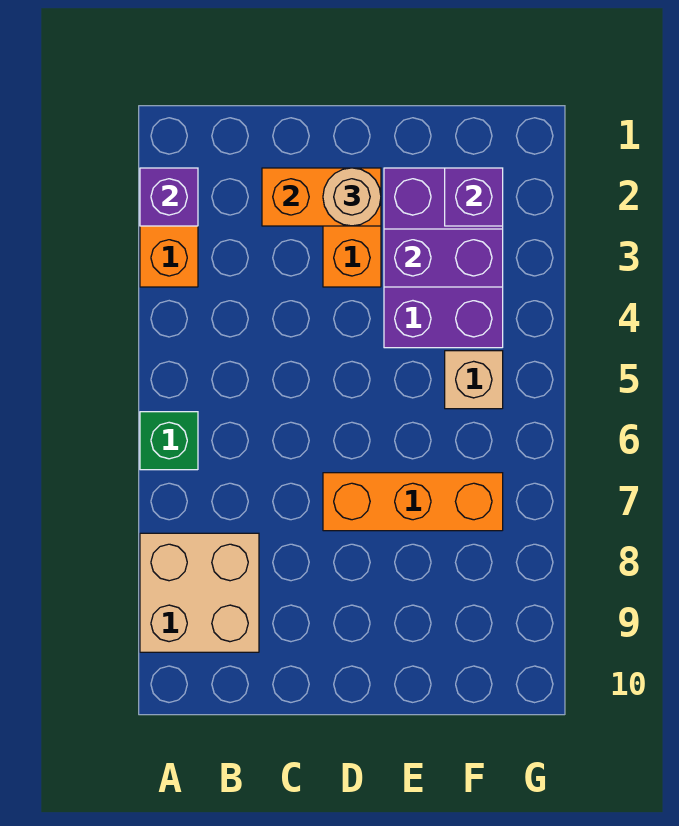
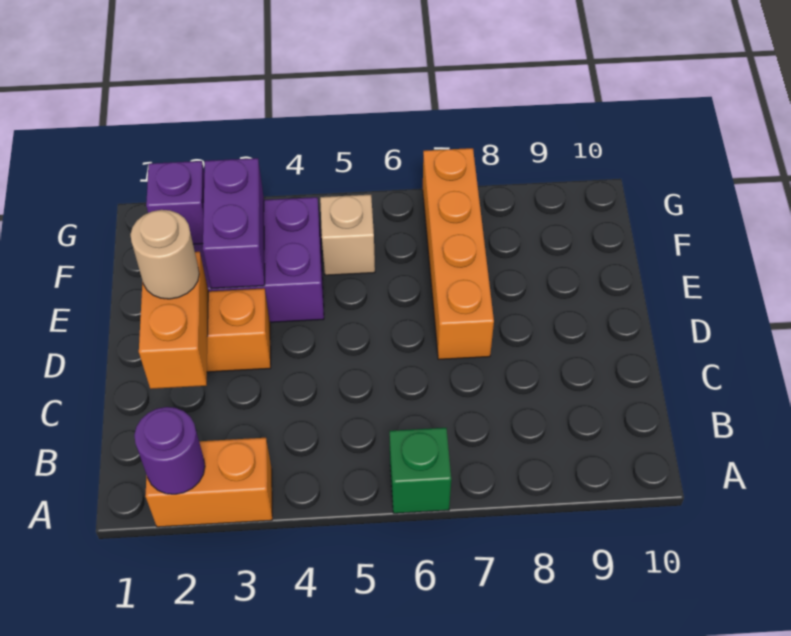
purple 1x1 brick [140,168,198,226] -> purple 1x1 round brick [134,407,205,494]
tan 2x2 brick [140,533,259,652] -> none
orange 1x3 brick [323,473,503,531] -> orange 1x4 brick [423,148,494,359]

